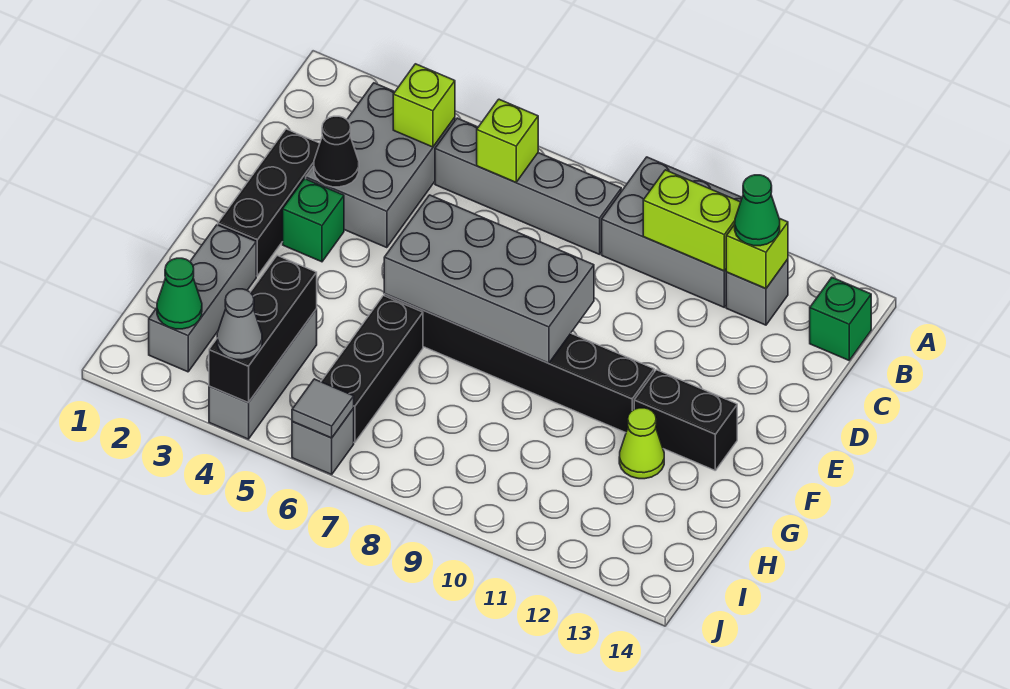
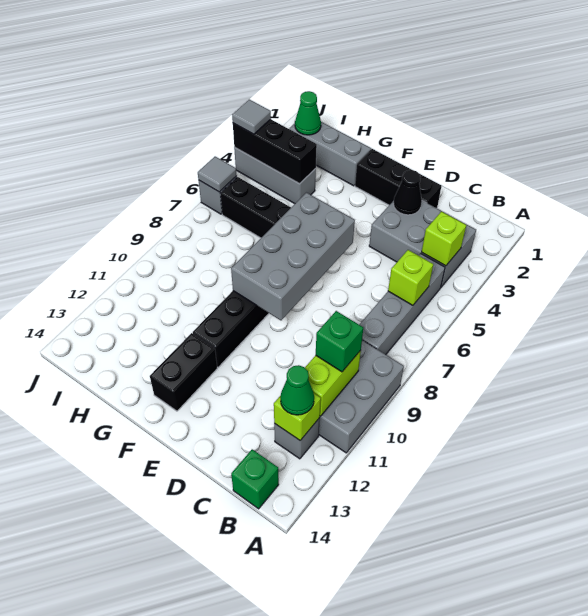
green 1x1 brick [283,179,344,262] -> green 1x1 brick moved to [316,311,363,372]
lime 1x1 cone [619,408,664,479] -> none
grey 1x1 cone [217,289,262,360] -> grey 1x1 tile [232,99,271,134]

